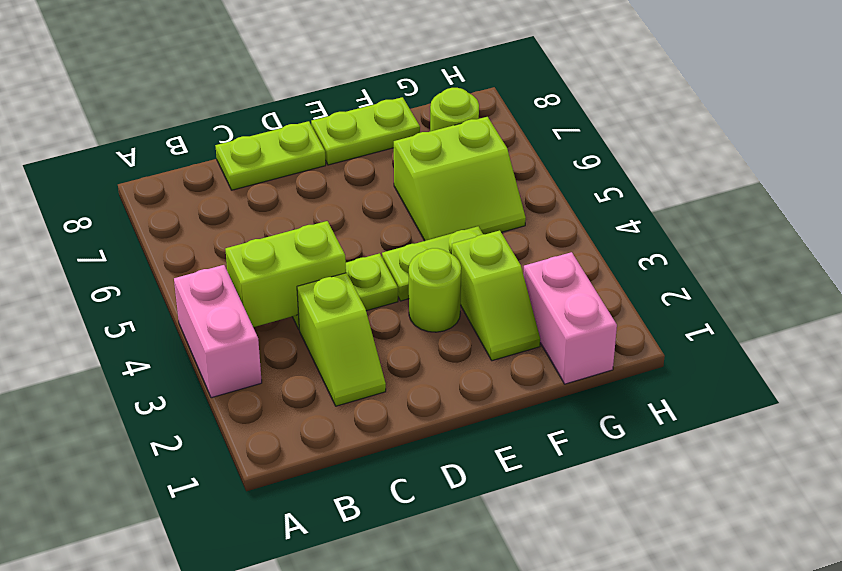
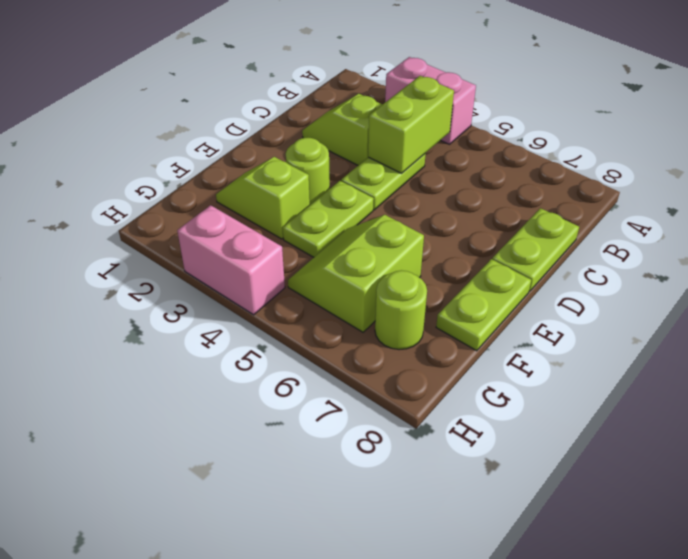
pink 1x2 brick [523,252,617,384] -> pink 1x2 brick moved to [177,205,285,315]

